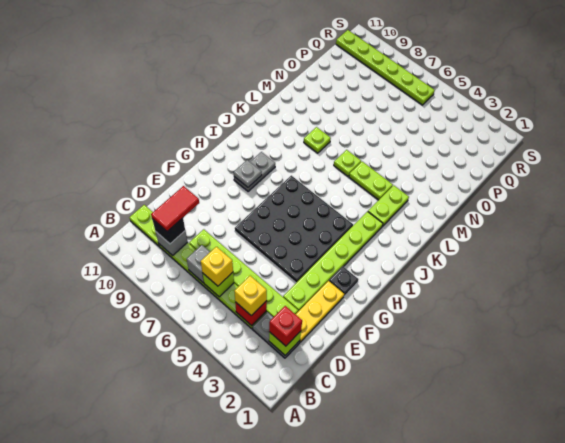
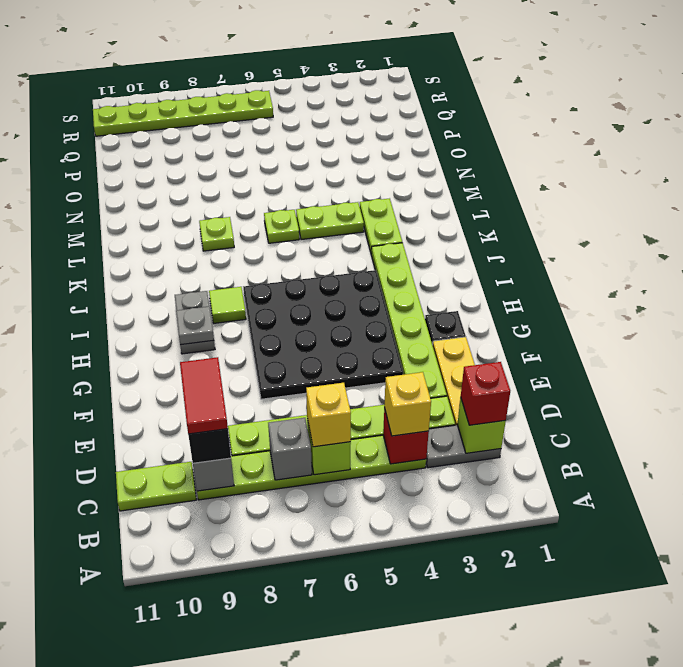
none -> lime 1x1 tile [209,287,246,323]

